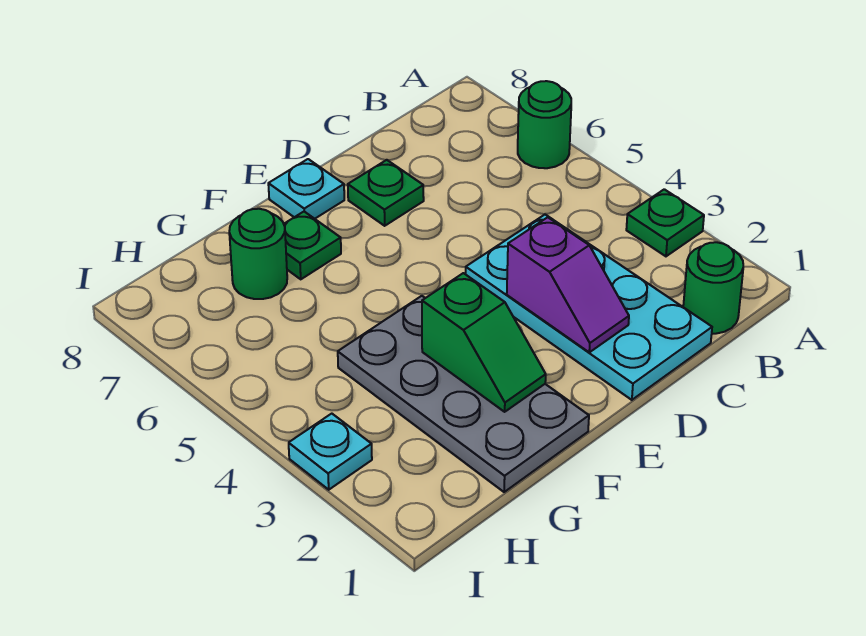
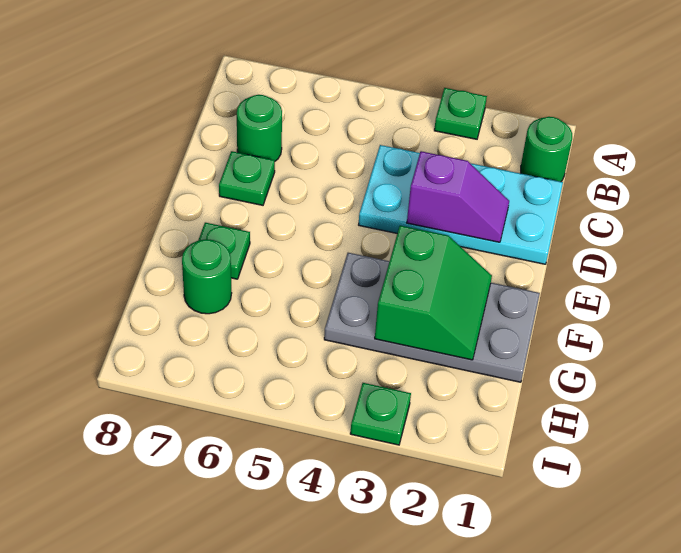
green 1x1 round brick [518,81,571,168] -> green 1x1 round brick moved to [237,95,282,161]
cyan 1x1 plate [268,159,344,219] -> none
green 1x2 slope [422,273,546,412] -> green 2x2 slope [375,226,492,360]
cyan 1x1 plate [289,414,372,490] -> green 1x1 plate [350,383,411,445]

